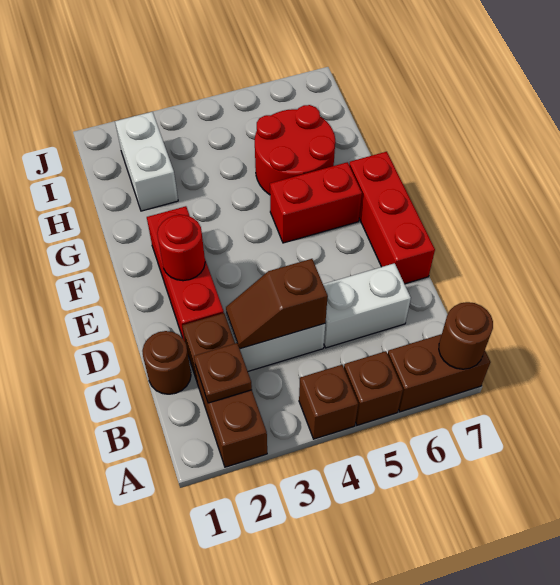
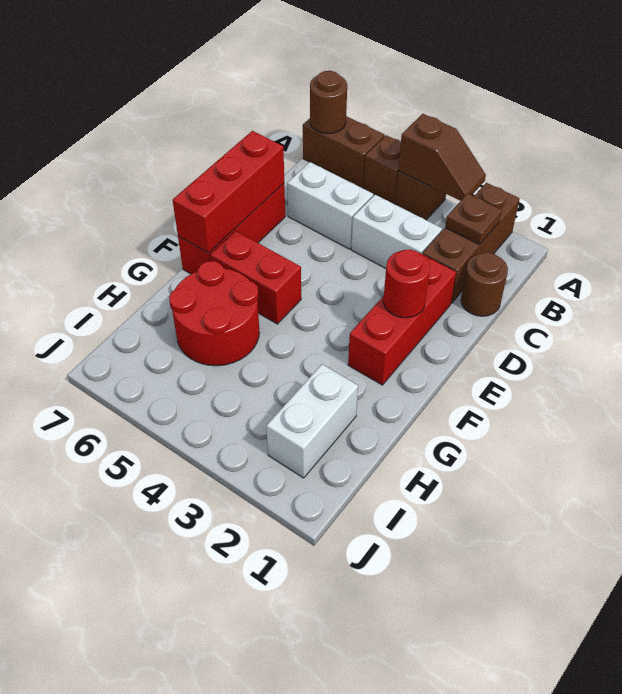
brown 1x2 slope [226,259,328,349] -> brown 1x2 slope moved to [398,114,486,201]
none -> red 1x3 brick [173,131,284,253]

